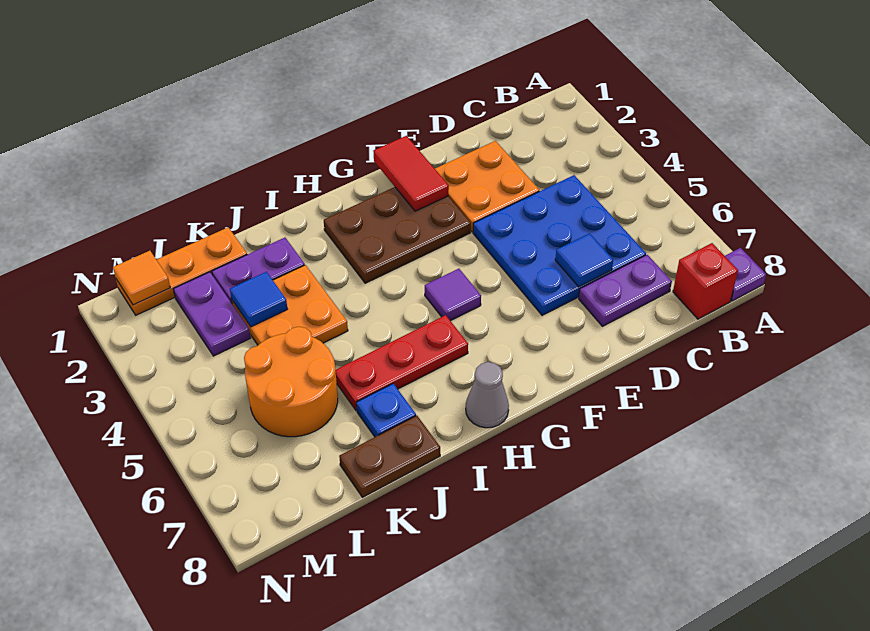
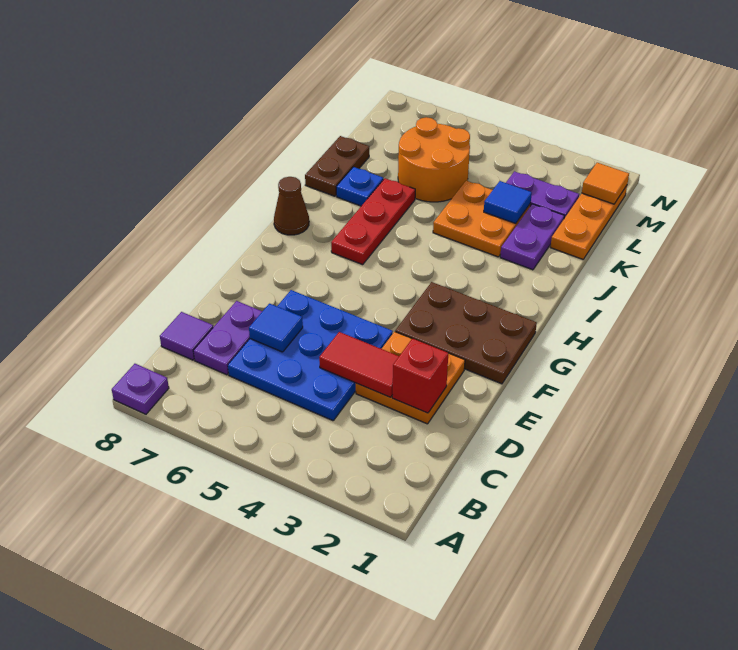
red 1x1 brick [673,243,738,319] -> red 1x1 brick moved to [392,339,448,413]
red 1x2 tile [373,136,449,211] -> red 1x2 tile moved to [319,332,399,397]
brown 2x3 plate [324,187,471,283] -> brown 2x3 plate turned to [395,282,537,384]
purple 1x1 tile [425,269,481,321] -> purple 1x1 tile moved to [160,312,213,360]
grey 1x1 cone [466,362,509,428] -> brown 1x1 cone [274,177,309,235]

